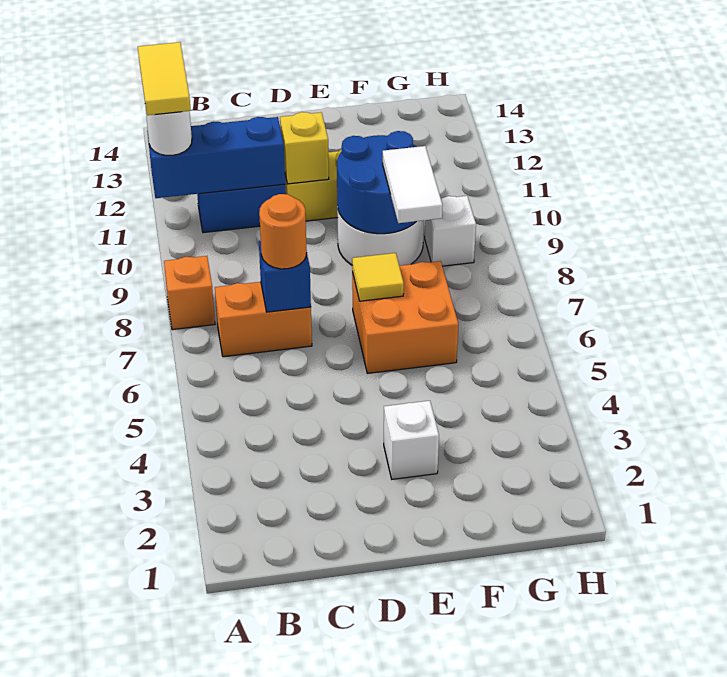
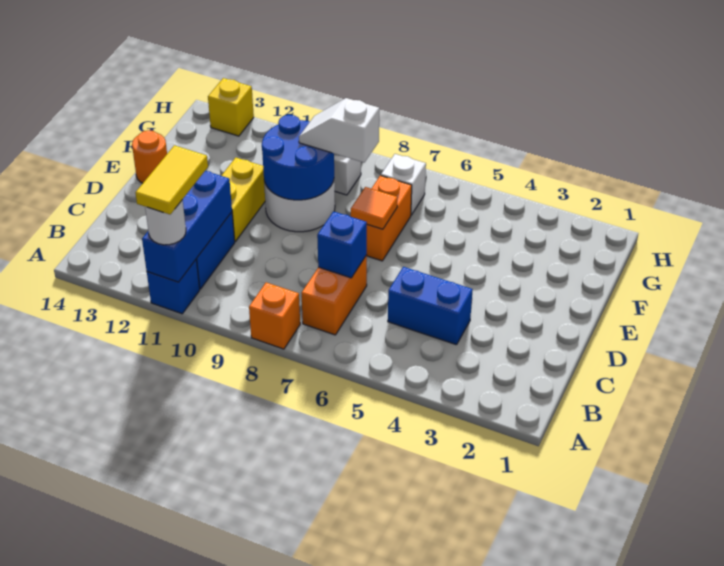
none -> blue 1x1 brick [147,260,200,314]
yellow 1x2 tile [138,42,191,115] -> yellow 1x2 tile turned to [135,145,208,214]
none -> blue 1x2 brick [388,267,473,345]
orange 1x1 round brick [259,194,307,269] -> orange 1x1 round brick moved to [132,130,167,183]
yellow 1x1 brick [280,112,329,184] -> yellow 1x1 brick moved to [208,78,254,136]
white 1x1 brick [384,401,439,479] -> white 1x1 brick moved to [381,154,426,215]
orange 2x2 brick [352,261,458,373] -> orange 1x2 brick [367,175,412,261]
yellow 1x1 tile [352,253,404,301] -> orange 1x1 tile [351,187,397,229]
white 1x2 tile [383,146,443,223] -> white 1x2 slope [299,98,379,162]

